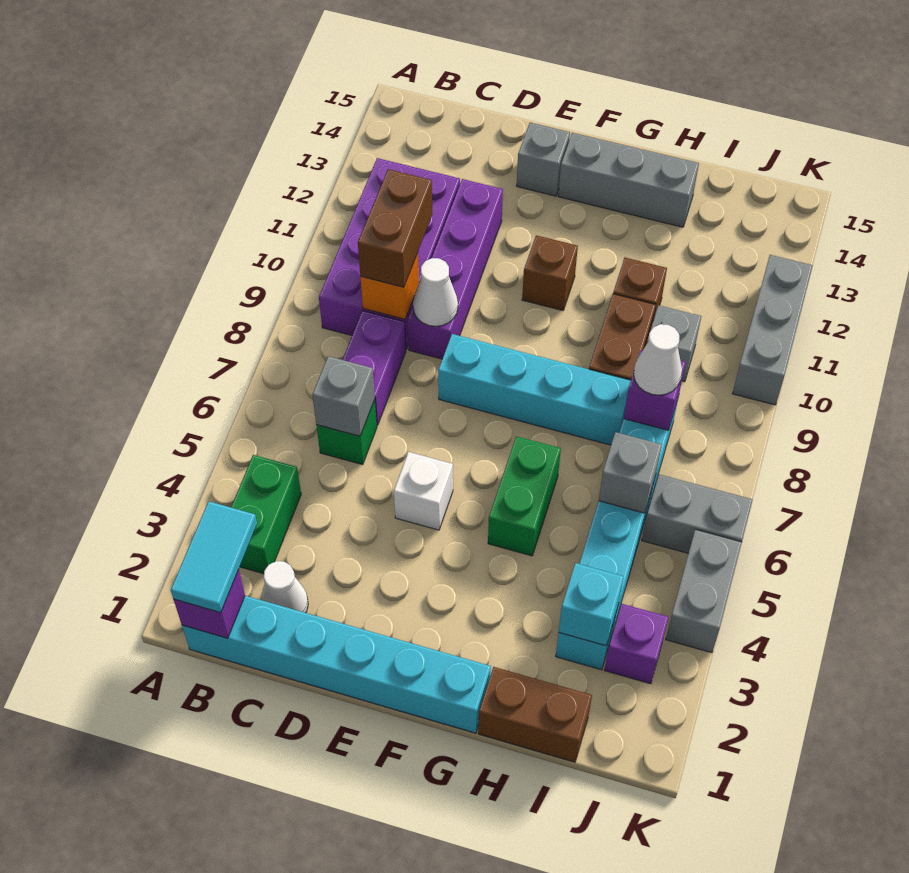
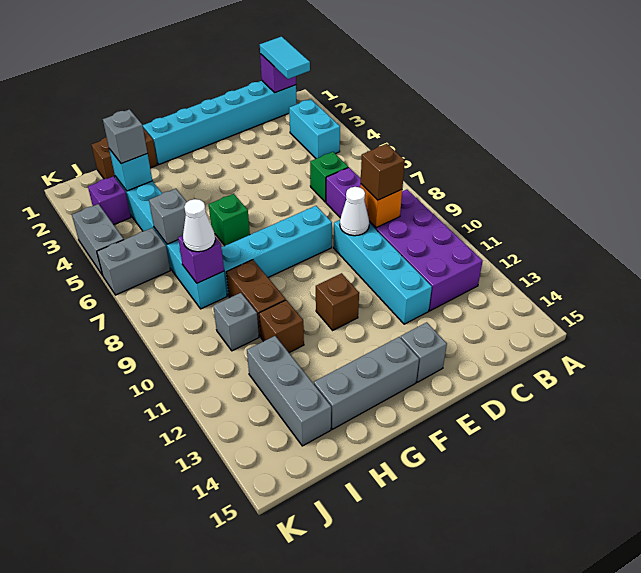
green 1x2 brick [231,455,301,574] -> cyan 1x2 brick [289,99,340,159]
white 1x1 cone [260,561,308,613] -> none
grey 1x1 brick [313,356,375,436] -> grey 1x1 brick moved to [103,109,147,164]
brown 1x2 brick [358,169,432,287] -> brown 1x1 brick [361,144,405,200]
purple 1x4 brick [408,179,503,359] -> cyan 1x4 brick [334,220,432,324]
white 1x1 brick [394,452,453,530] -> none
green 1x2 brick [488,436,561,556] -> green 1x1 brick [209,194,250,246]
grey 1x3 brick [732,255,813,405] -> grey 1x3 brick moved to [247,336,331,446]

